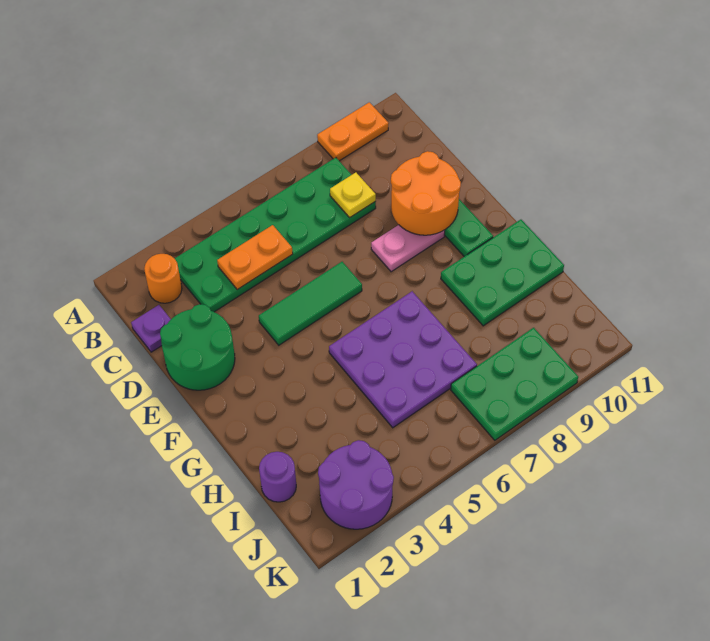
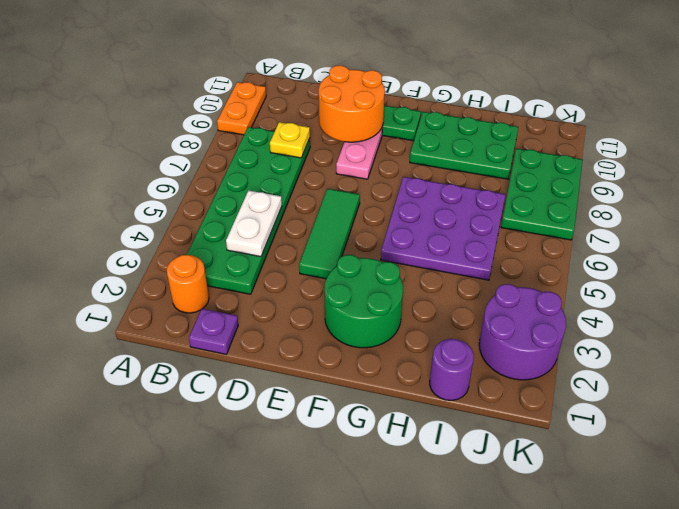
orange 1x2 plate [217,225,293,290] -> white 1x2 plate [226,191,282,257]
green 2x2 round brick [160,304,235,390] -> green 2x2 round brick moved to [324,255,403,348]
green 2x3 plate [441,220,564,326] -> green 2x3 plate turned to [410,112,518,179]

